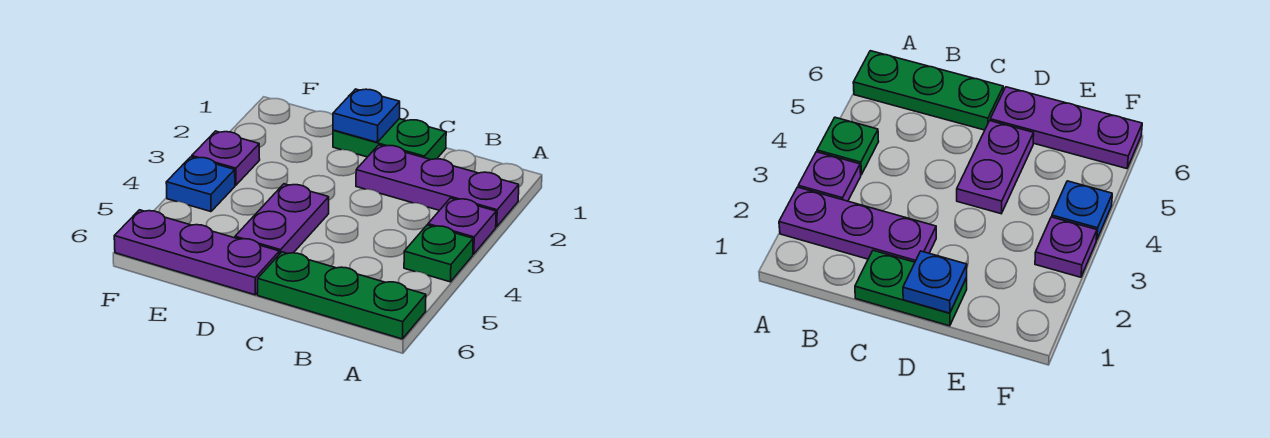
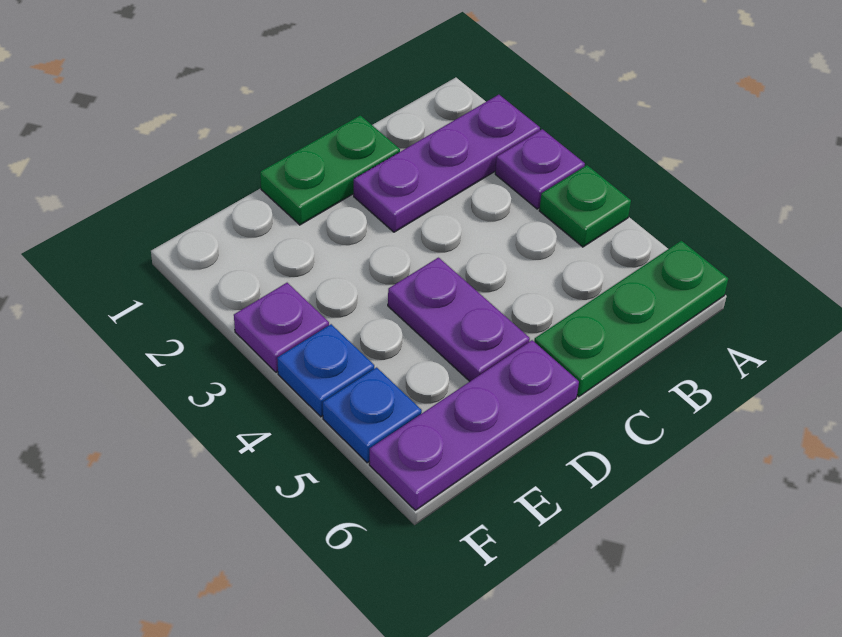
blue 1x1 plate [333,89,400,142] -> blue 1x1 plate moved to [323,367,422,463]

